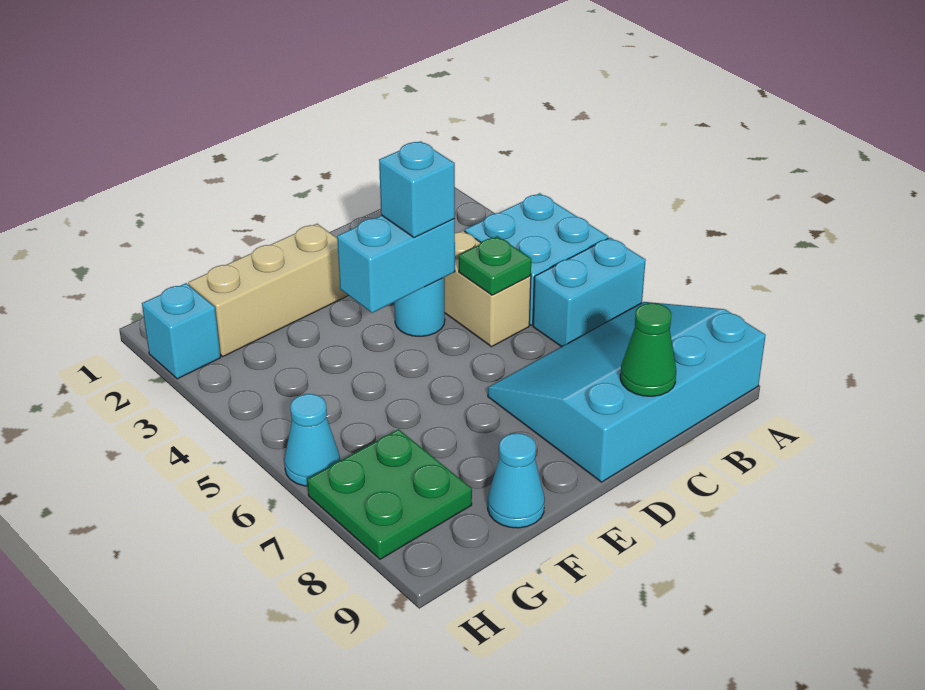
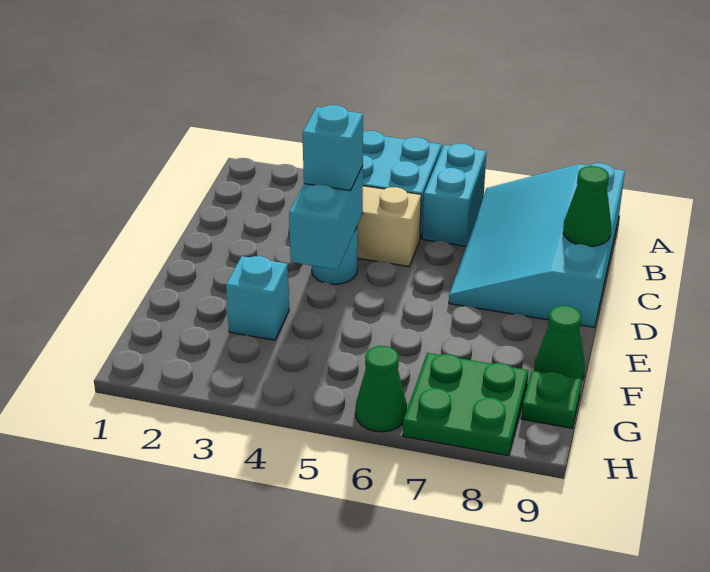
green 1x1 plate [459,236,531,295] -> green 1x1 plate moved to [521,370,582,428]
tan 1x3 brick [188,224,349,356] -> none
cyan 1x1 cone [488,433,545,528] -> green 1x1 cone [534,306,585,379]
cyan 1x1 brick [142,283,221,379] -> cyan 1x1 brick moved to [226,256,289,340]
cyan 1x1 cone [284,394,340,486] -> green 1x1 cone [355,346,407,432]

